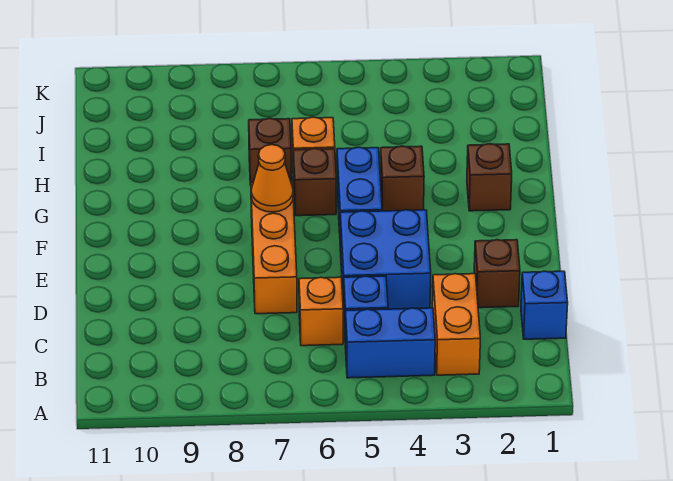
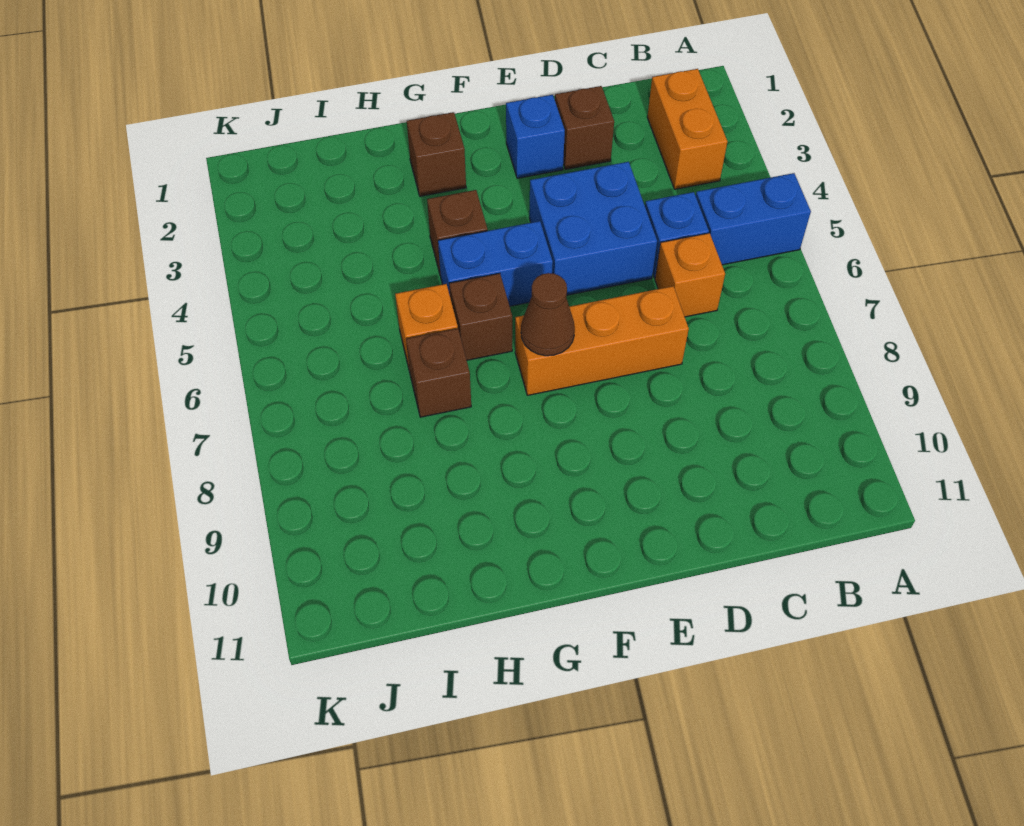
orange 1x2 brick [432,274,480,375] -> orange 1x2 brick turned to [647,69,727,189]
blue 1x2 brick [345,308,435,378] -> blue 1x2 brick turned to [696,173,811,265]
blue 1x1 brick [521,271,568,339] -> blue 1x1 brick moved to [506,95,565,178]
orange 1x1 cone [251,145,293,212] -> brown 1x1 cone [521,273,575,356]

